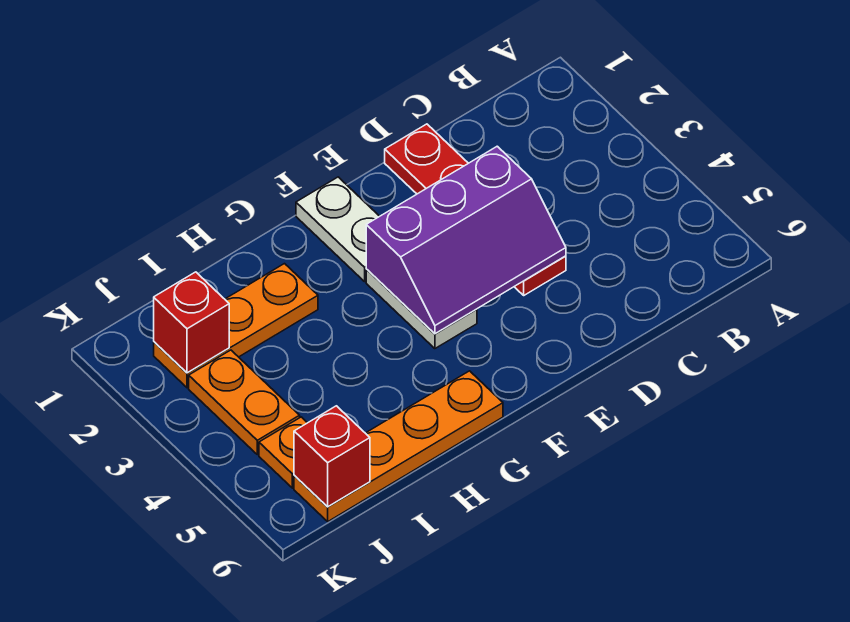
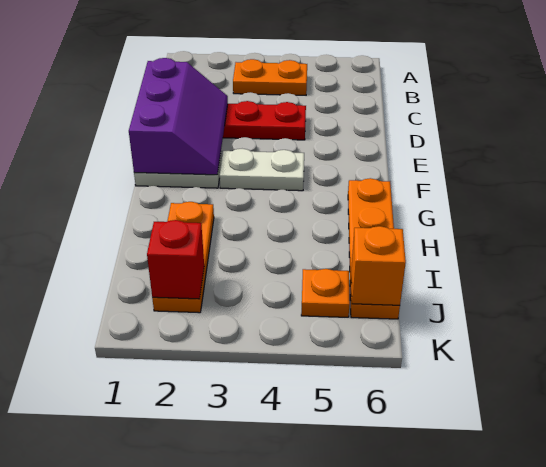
purple 2x3 slope [366,146,566,334] -> purple 2x3 slope moved to [129,58,228,175]
orange 1x2 plate [189,350,300,455] -> orange 1x2 plate moved to [233,59,307,95]
red 1x1 brick [294,406,370,507] -> orange 1x1 brick [351,226,406,305]

